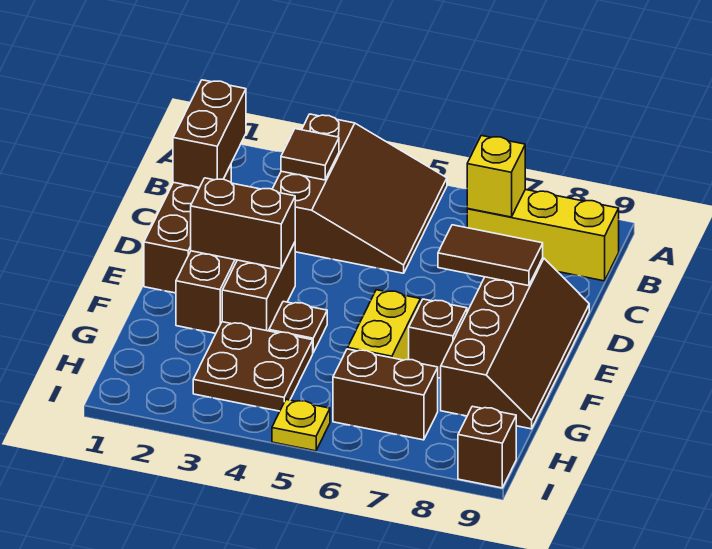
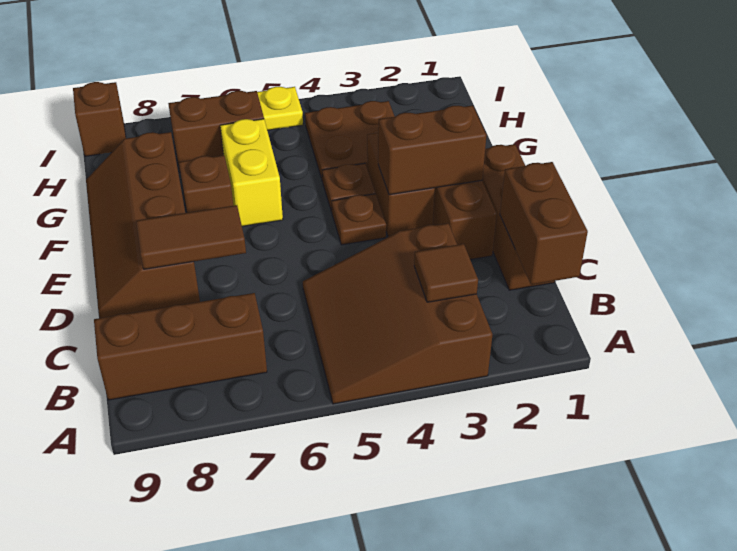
yellow 1x3 brick [467,190,619,281] -> brown 1x3 brick [94,293,267,400]
yellow 1x1 brick [467,136,525,217] -> none
none -> brown 1x1 plate [332,194,386,245]

